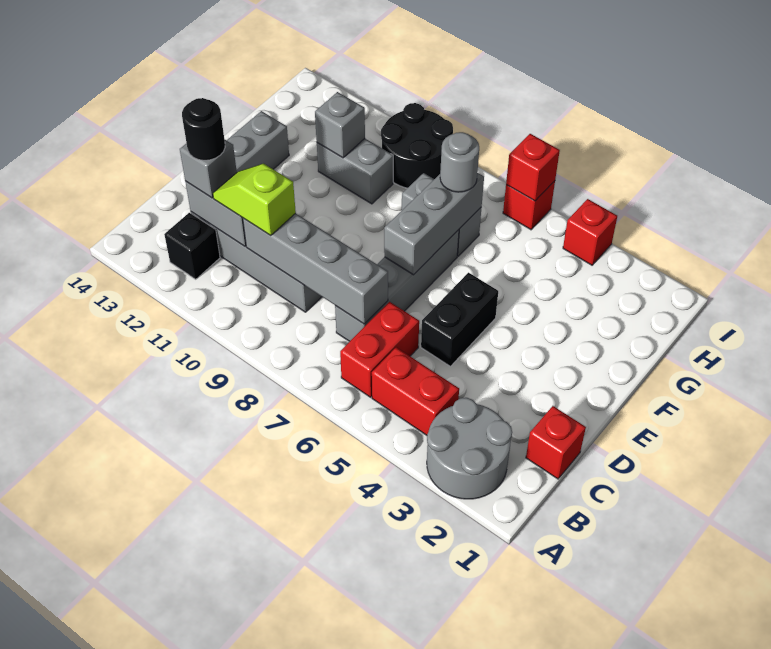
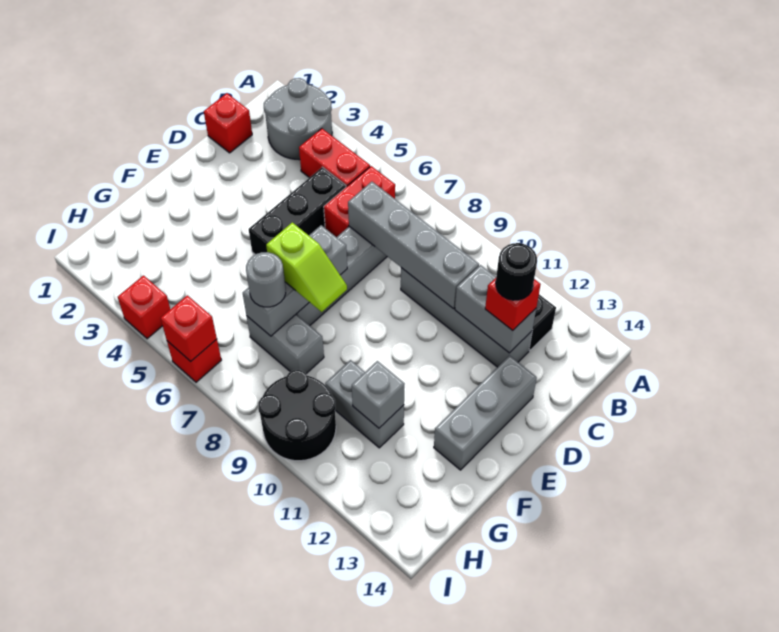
lime 1x2 slope [213,164,296,235] -> lime 1x2 slope moved to [266,222,347,312]
grey 1x1 brick [180,140,237,198] -> red 1x1 brick [485,278,541,330]
black 1x2 brick [421,273,498,366] -> black 1x3 brick [249,167,346,254]

